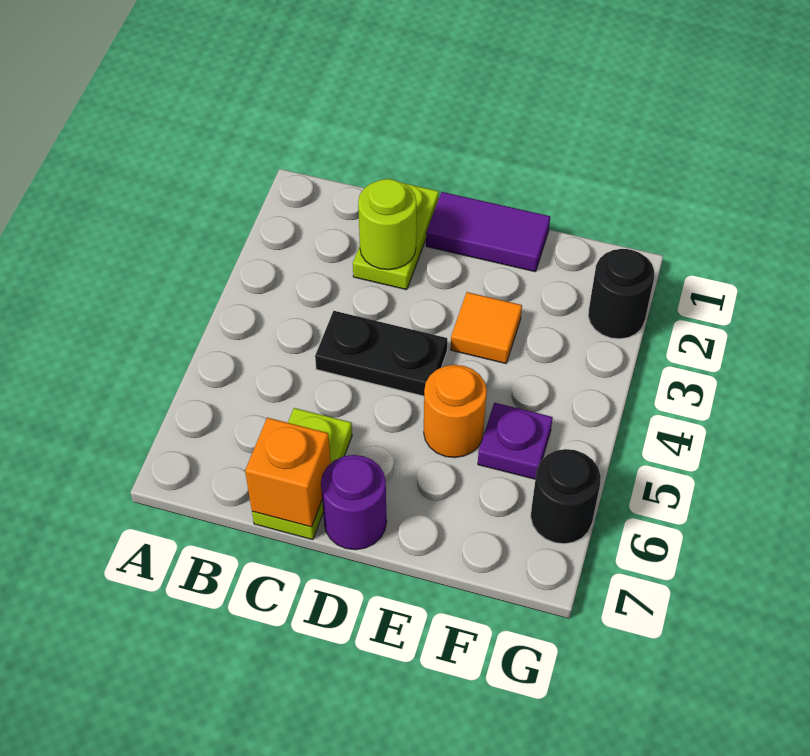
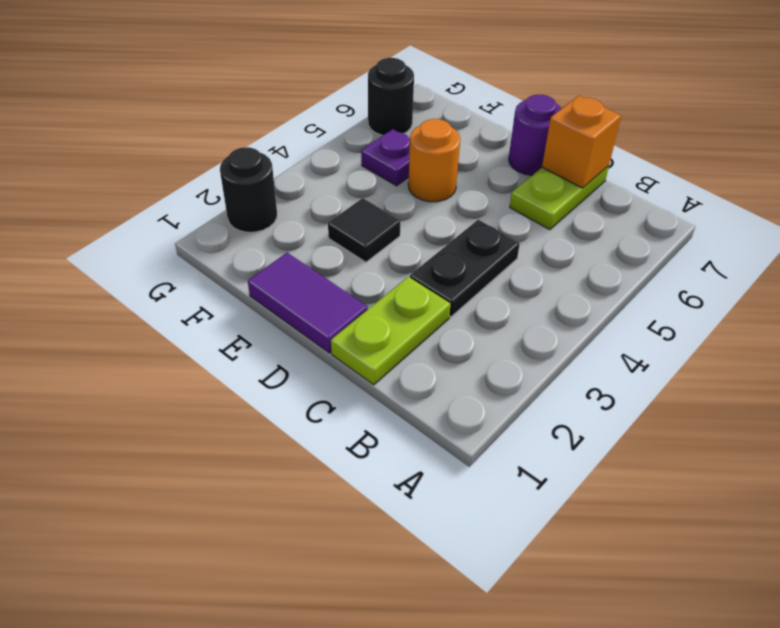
lime 1x1 round brick [358,179,416,270] -> none
black 1x2 plate [315,311,447,396] -> black 1x2 plate turned to [410,220,520,317]
orange 1x1 tile [451,292,522,364] -> black 1x1 tile [328,198,400,262]

